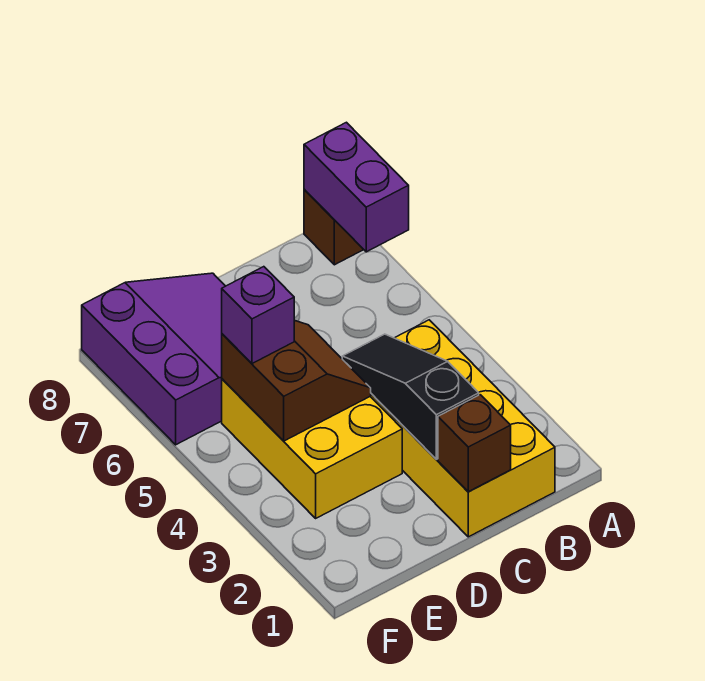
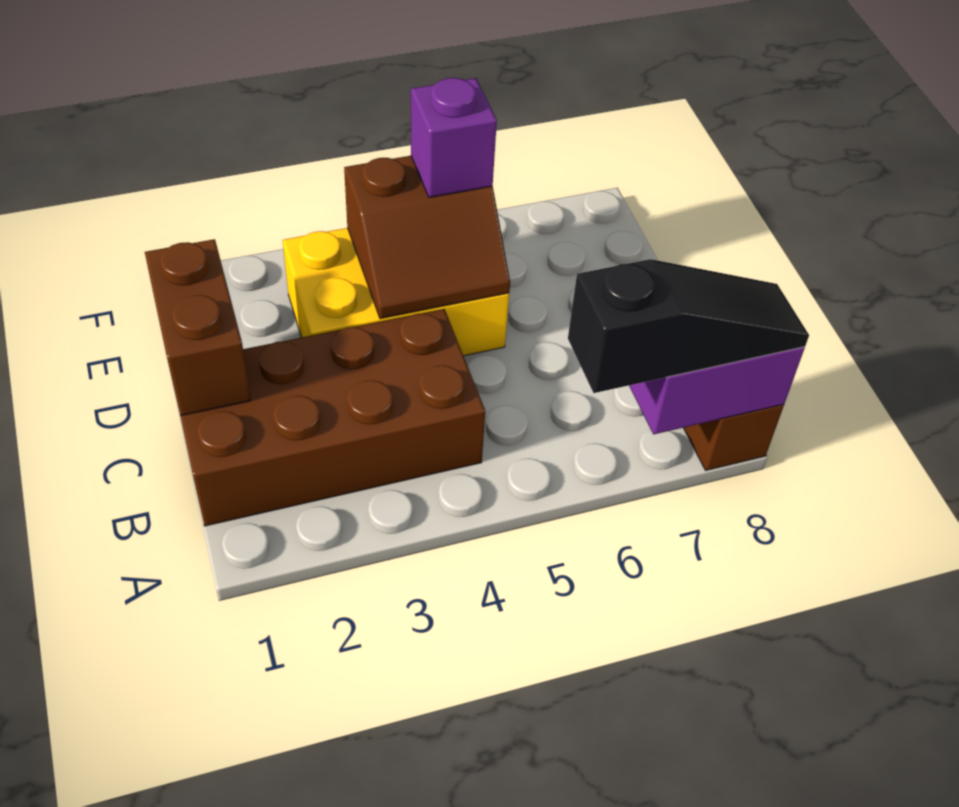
yellow 2x4 brick [371,320,555,537] -> brown 2x4 brick [180,309,485,526]
brown 1x1 brick [438,395,511,492] -> brown 1x2 brick [145,239,251,416]
black 1x3 slope [342,334,479,459] -> black 1x3 slope moved to [568,259,809,393]
purple 3x3 slope [82,273,225,445] -> none

